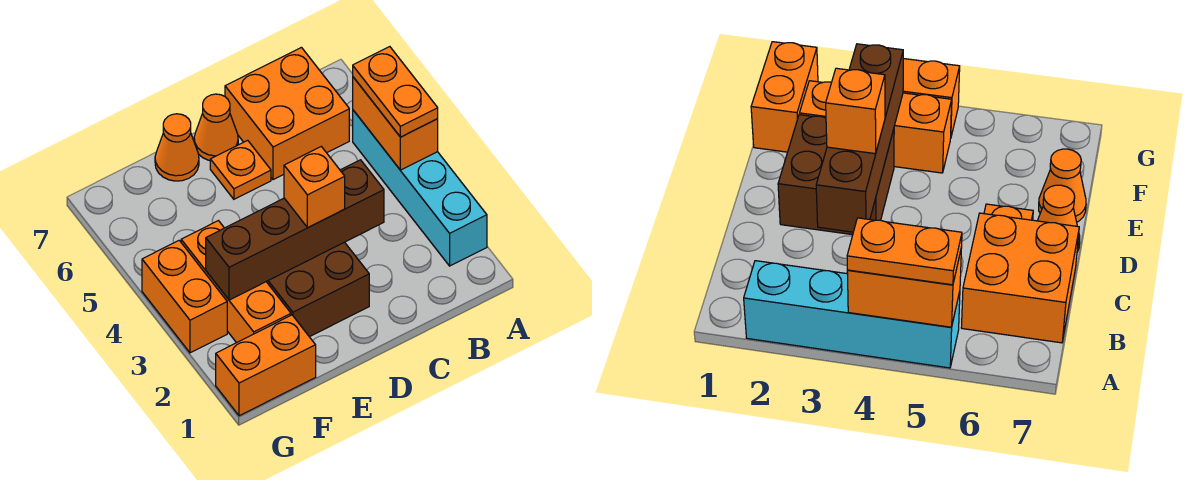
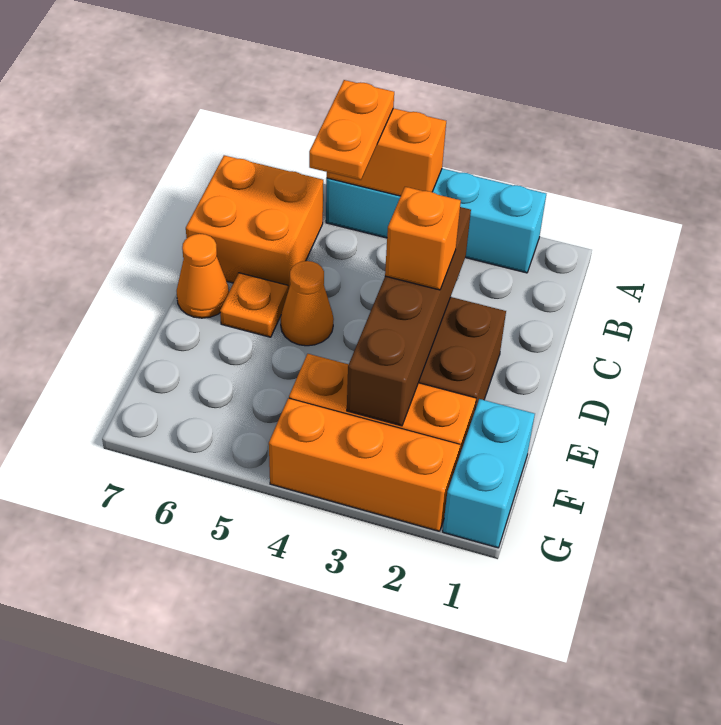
orange 1x2 plate [353,47,438,137] -> orange 1x2 plate turned to [309,80,394,180]
orange 1x1 cone [155,114,199,181] -> orange 1x1 cone moved to [281,261,334,346]
orange 1x2 brick [216,315,316,416] -> cyan 1x2 brick [443,399,535,548]
orange 1x2 brick [142,240,227,353] -> orange 1x3 brick [269,398,460,531]

